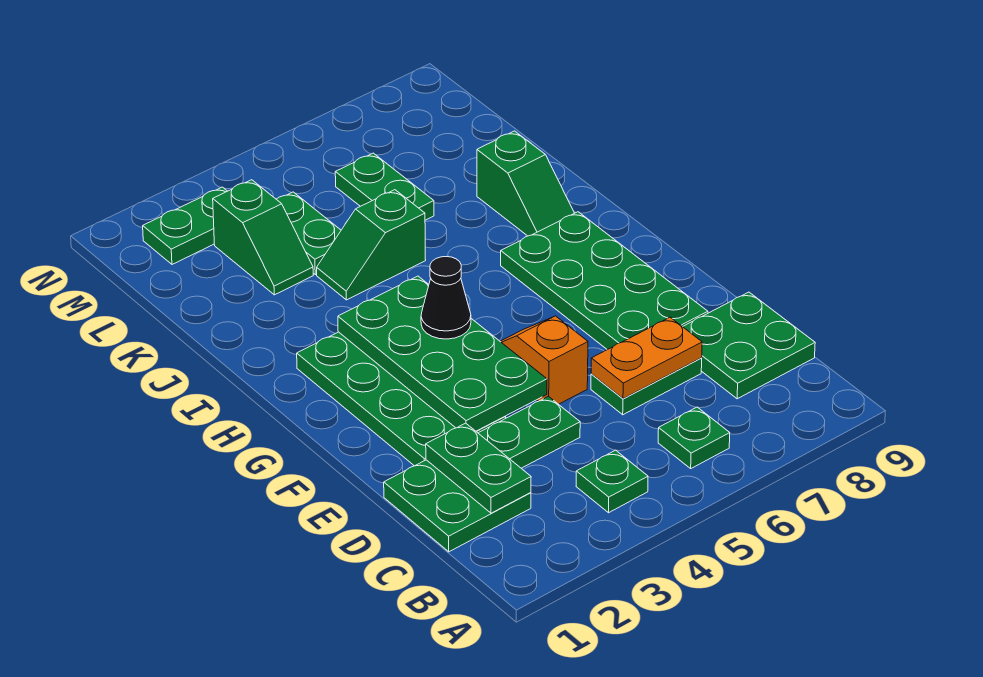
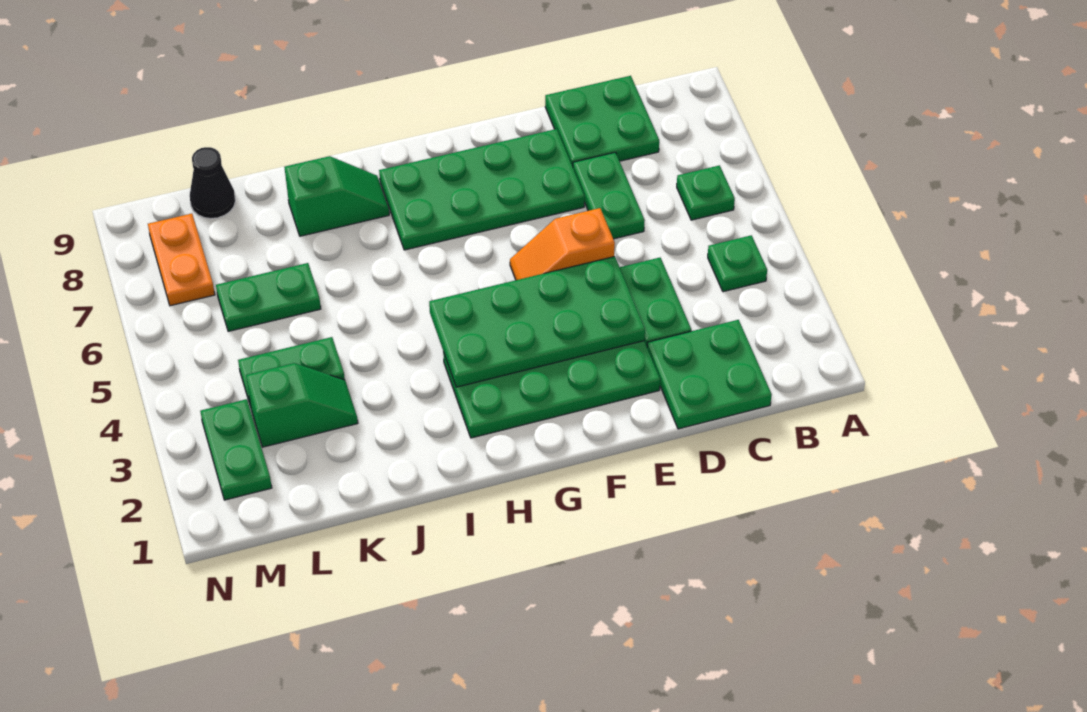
green 1x2 plate [426,423,531,513] -> none
orange 1x2 plate [591,317,702,399] -> orange 1x2 plate moved to [148,214,215,306]
black 1x1 cone [421,257,471,339] -> black 1x1 cone moved to [190,147,235,219]
green 1x2 slope [317,190,426,300] -> none

